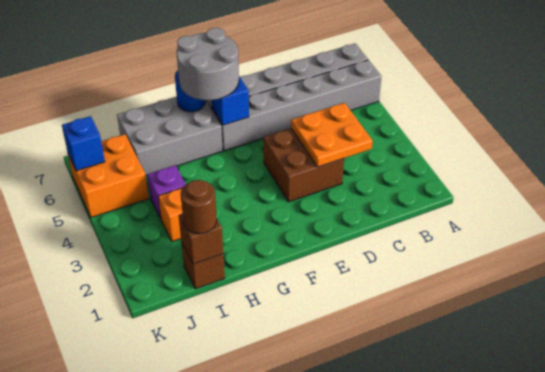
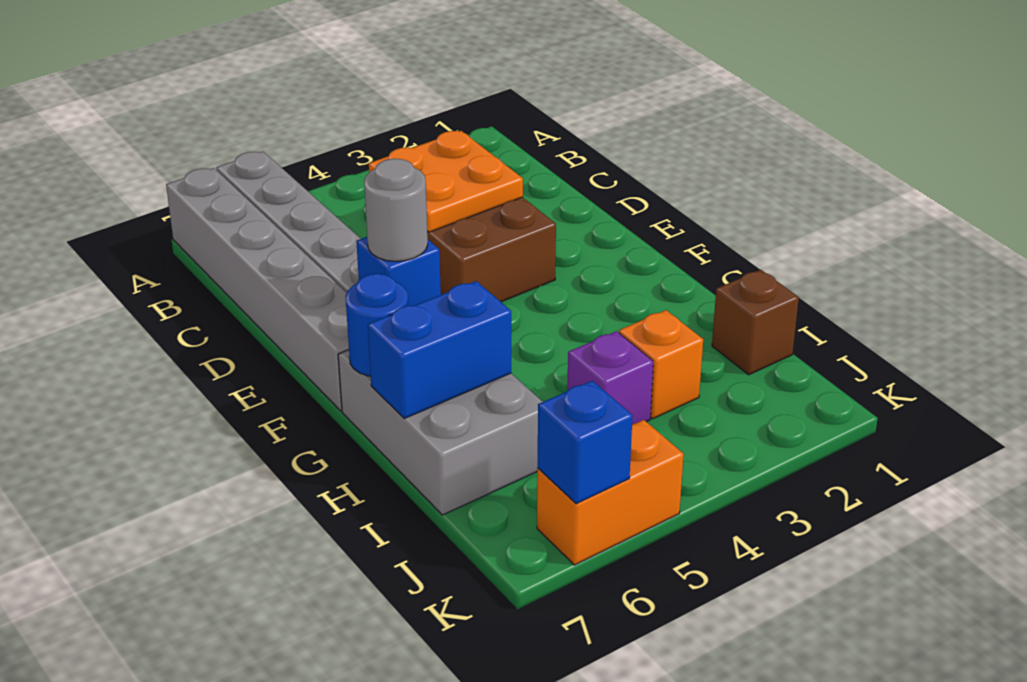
grey 2x2 round brick [177,28,239,100] -> grey 1x1 round brick [364,159,428,261]
none -> blue 1x2 brick [368,281,511,418]
brown 1x1 brick [179,214,223,264] -> none
brown 1x1 round brick [181,180,217,234] -> none
orange 2x2 brick [68,134,149,217] -> orange 1x2 brick [537,420,684,565]

